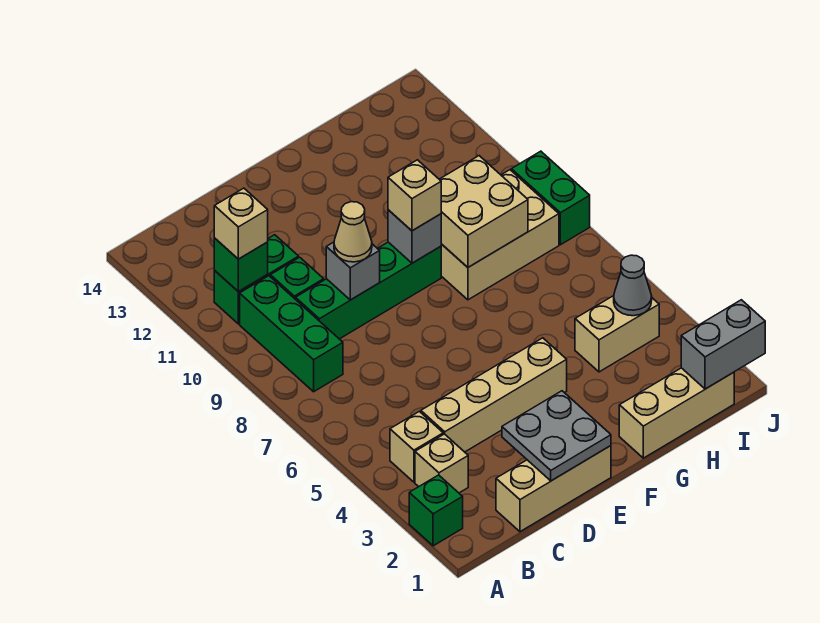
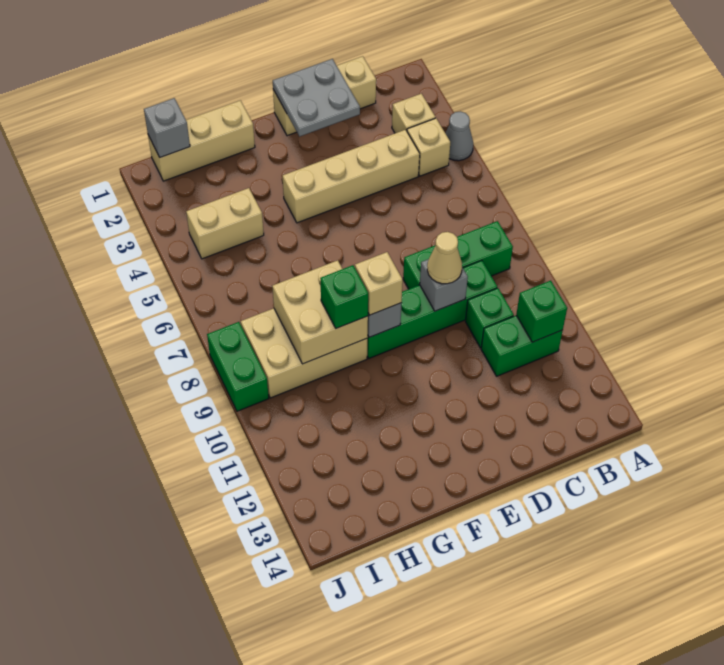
green 1x1 brick [409,475,463,546] -> green 1x1 brick moved to [320,265,368,328]
green 1x3 brick [240,276,343,392] -> green 1x3 brick turned to [403,221,513,289]
tan 1x1 brick [214,188,268,259] -> none
grey 1x2 brick [681,300,765,389] -> grey 1x1 brick [144,98,190,157]
grey 1x1 cone [614,255,652,316] -> grey 1x1 cone moved to [445,111,473,161]

